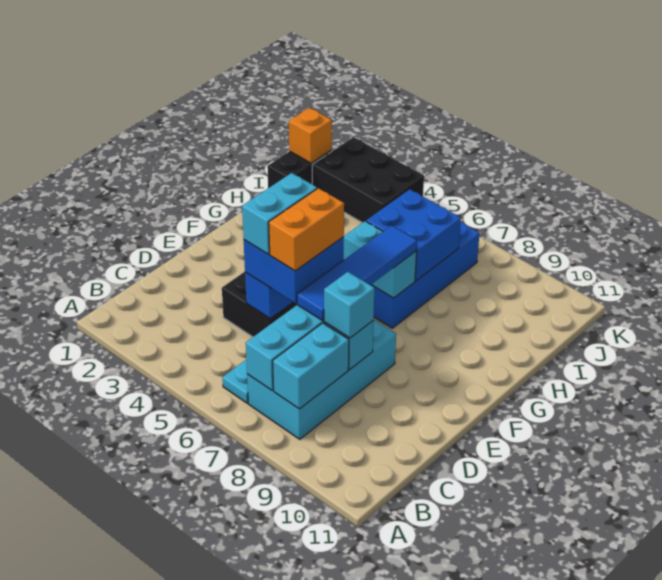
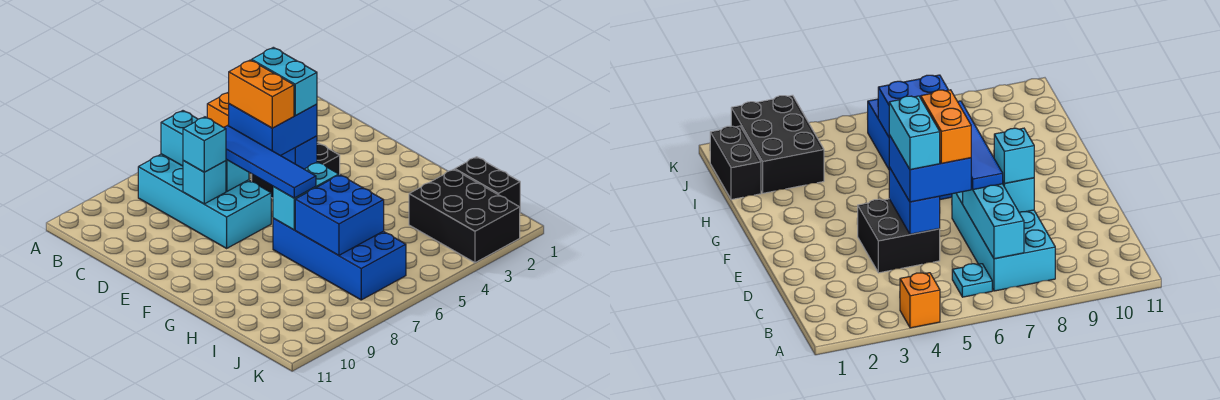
cyan 1x2 brick [273,323,349,409] -> none
orange 1x1 brick [289,108,332,163] -> orange 1x1 brick moved to [207,92,229,127]
black 2x3 brick [312,137,424,223] -> black 2x3 brick turned to [409,169,520,263]

